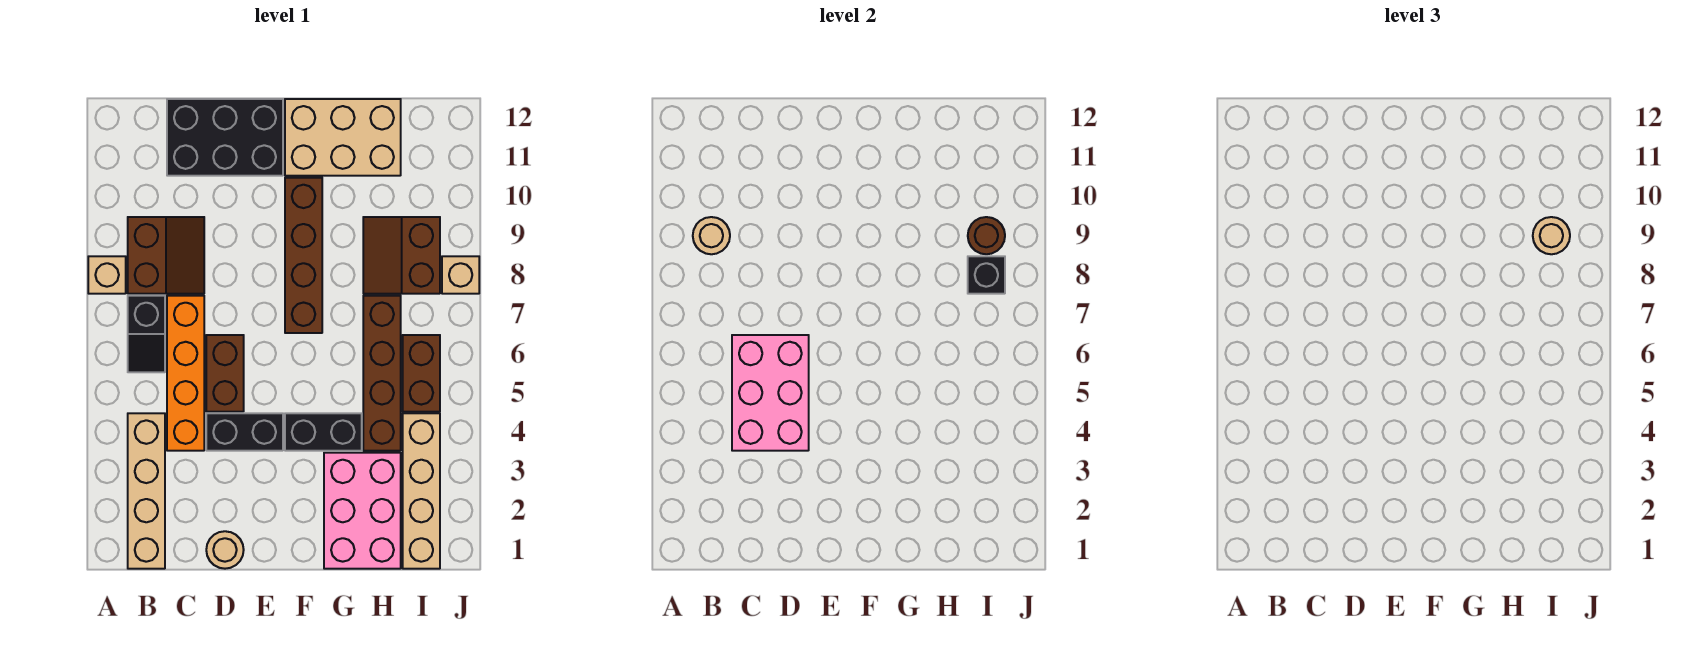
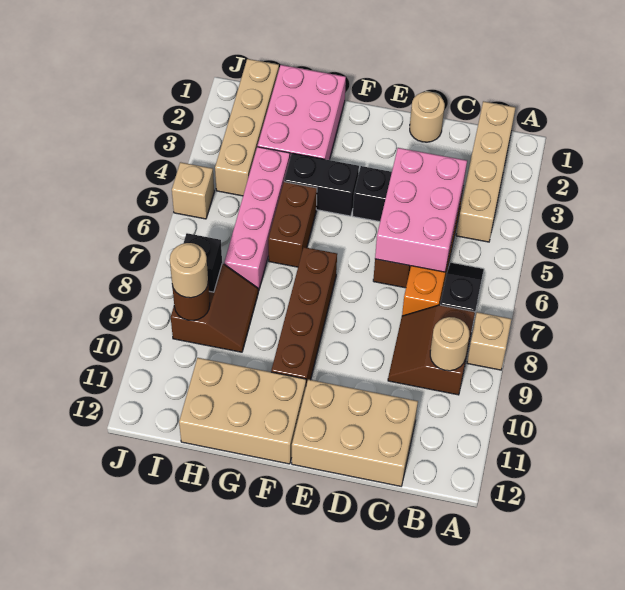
black 2x3 brick [167,99,283,176] -> tan 2x3 brick [292,379,418,486]
brown 1x4 brick [363,296,401,451] -> pink 1x4 brick [224,147,290,291]
brown 1x2 brick [403,335,440,412] -> brown 1x2 brick moved to [268,182,317,267]
tan 1x1 brick [442,256,479,294] -> tan 1x1 brick moved to [172,162,214,219]

